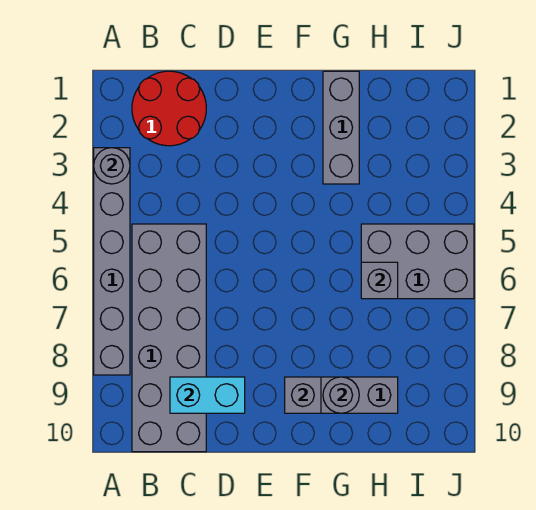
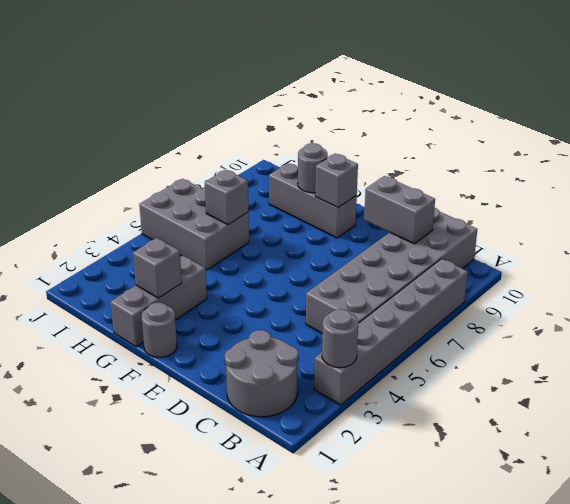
red 2x2 round brick [132,71,206,146] -> grey 2x2 round brick [224,330,298,417]
cyan 1x2 brick [170,377,245,413] -> grey 1x2 brick [364,176,435,244]
none -> grey 1x1 round brick [142,303,177,357]
none -> grey 1x1 brick [133,238,182,298]

